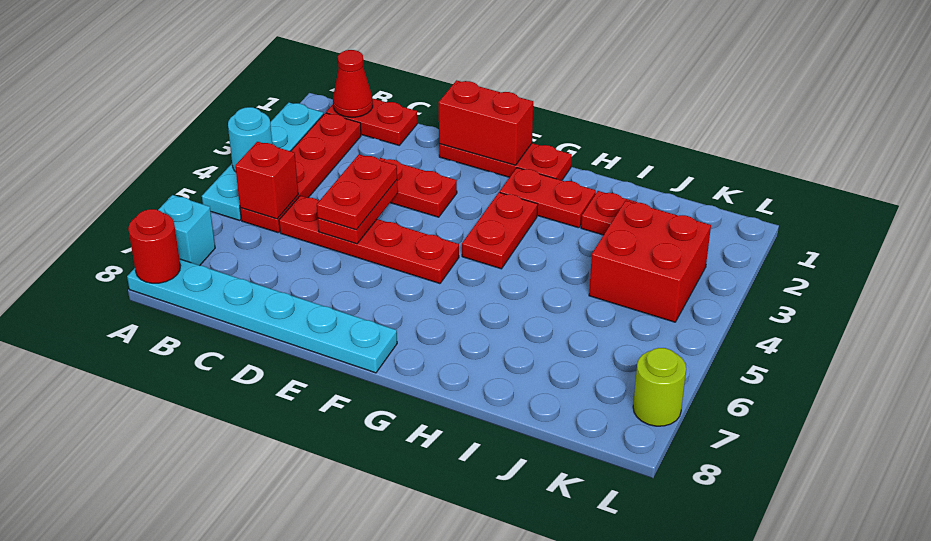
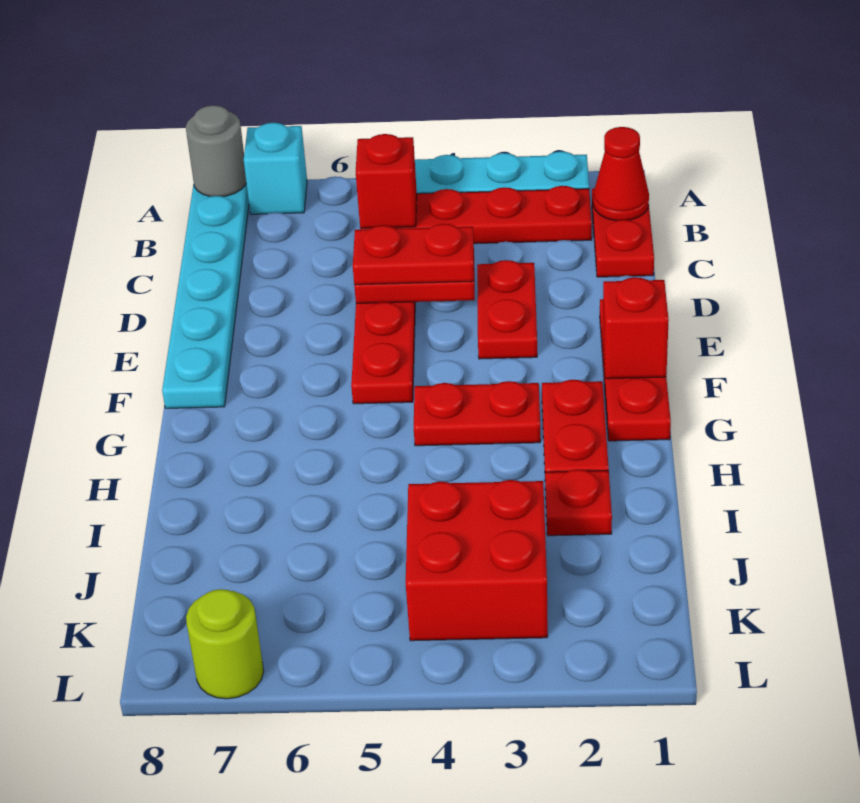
cyan 1x1 round brick [228,107,272,172] -> none
red 1x1 round brick [128,209,180,283] -> grey 1x1 round brick [186,105,246,197]
red 1x2 brick [439,80,533,165] -> red 1x1 brick [603,277,669,379]

